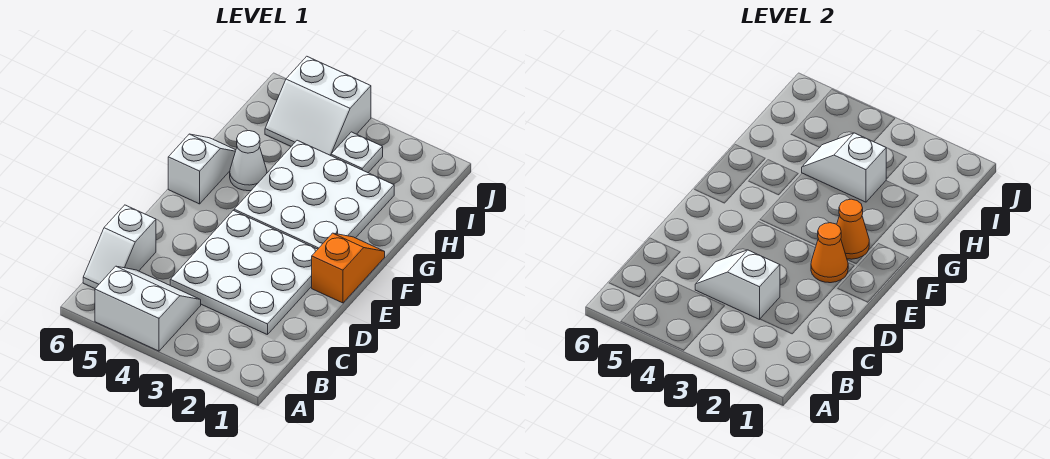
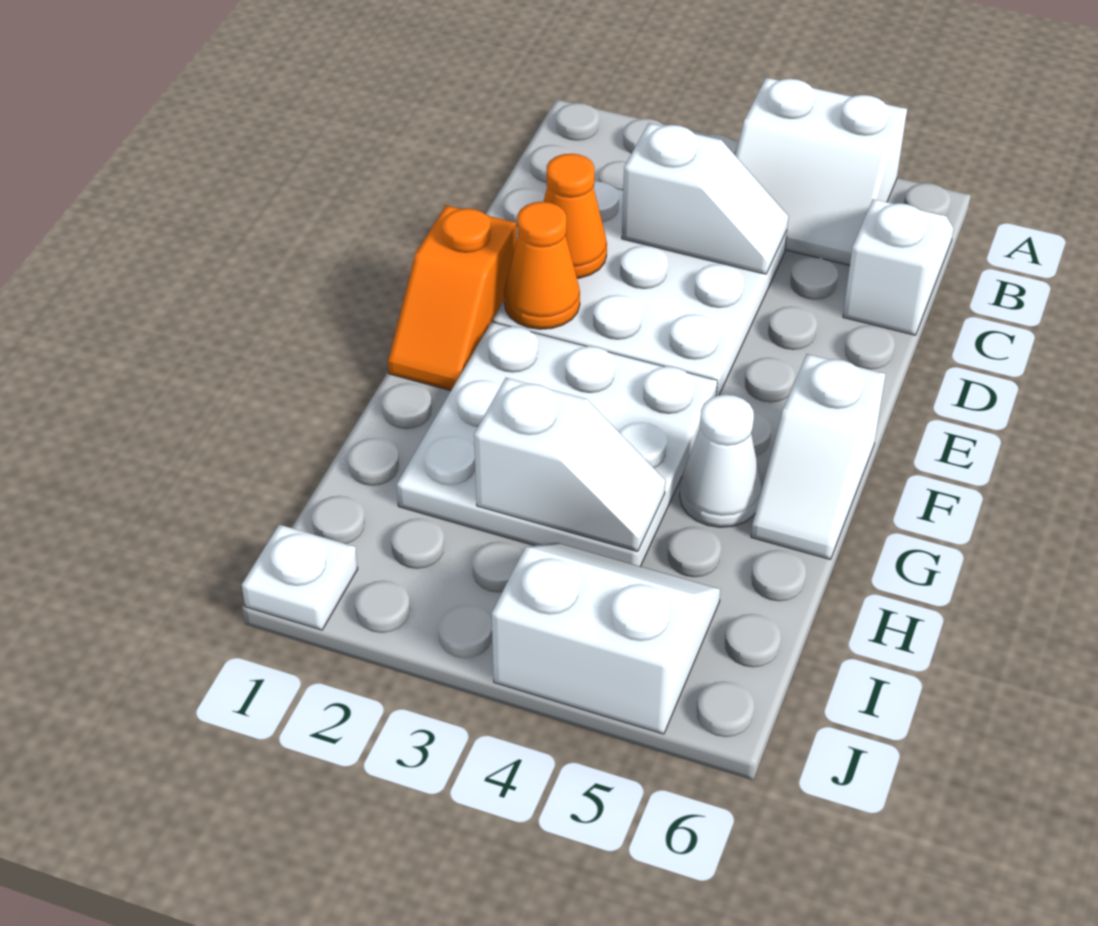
orange 1x1 cone [837,199,869,259] -> orange 1x1 cone moved to [543,154,607,278]
white 1x1 plate [331,132,383,173] -> white 1x1 plate moved to [242,525,358,630]

